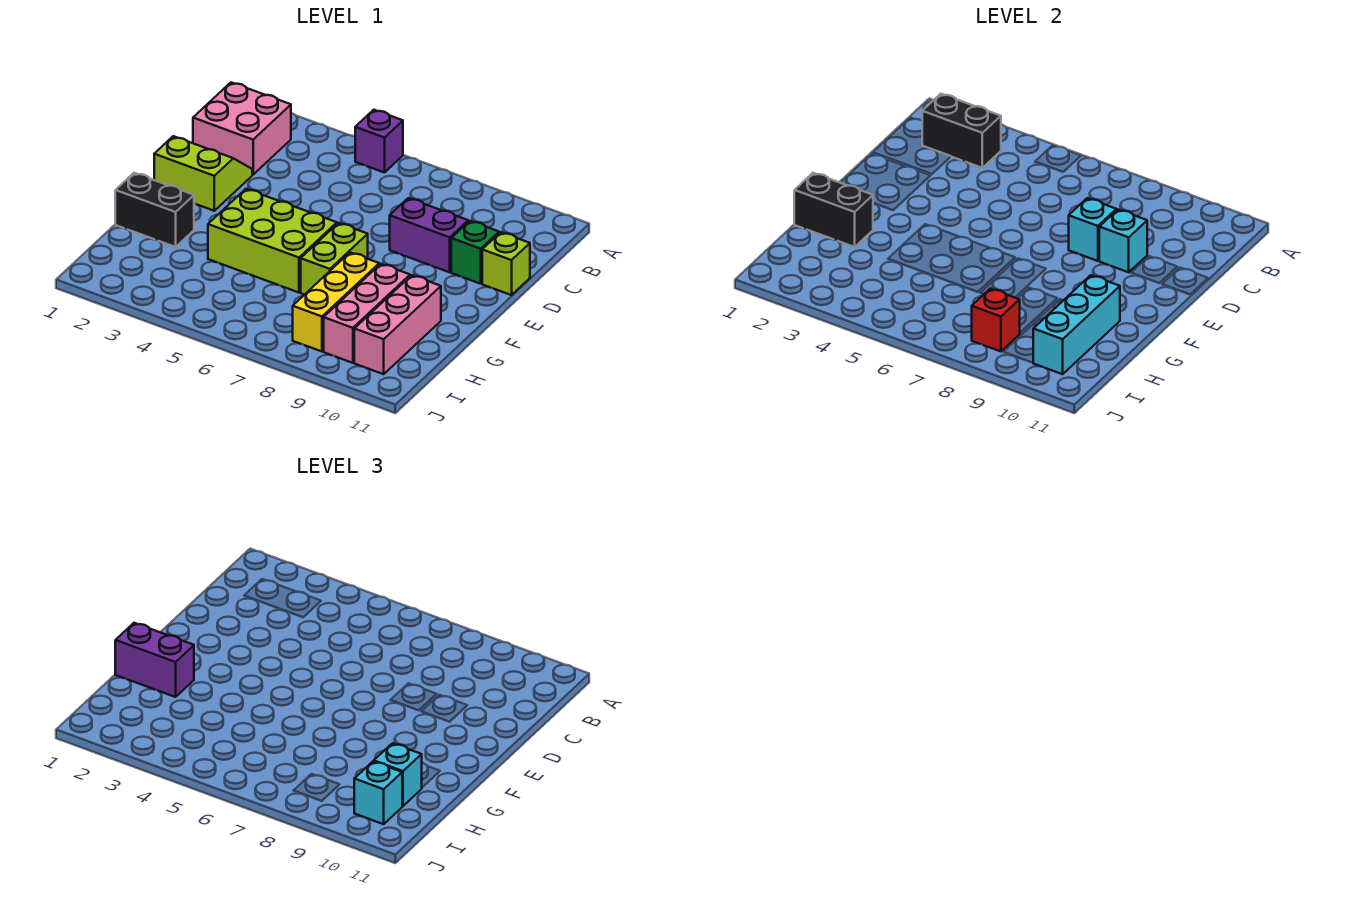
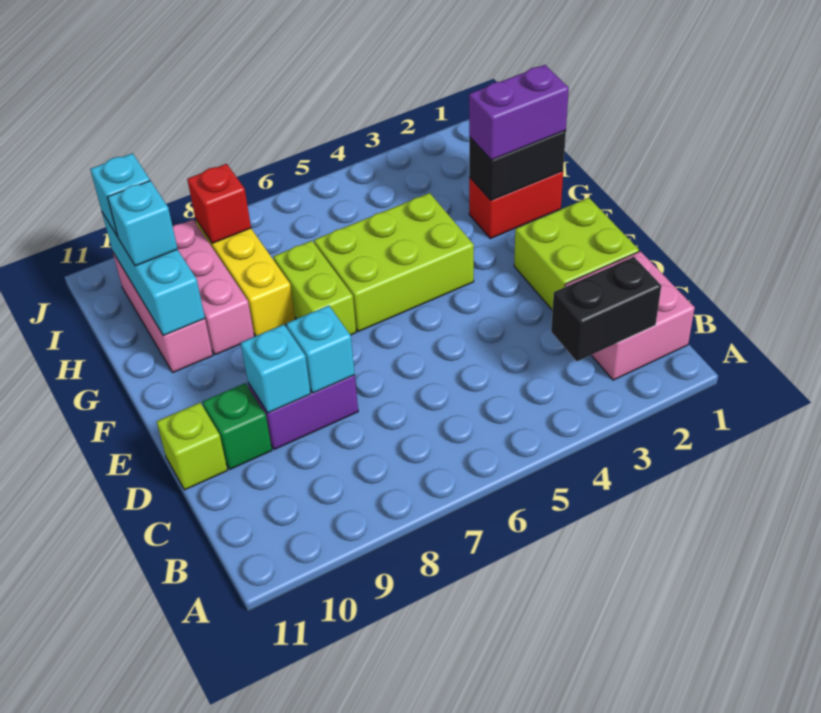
purple 1x1 brick [355,110,403,173] -> none
lime 2x2 slope [154,136,252,211] -> lime 2x2 brick [514,198,639,310]
black 1x2 brick [115,173,194,247] -> red 1x2 brick [469,171,563,239]

